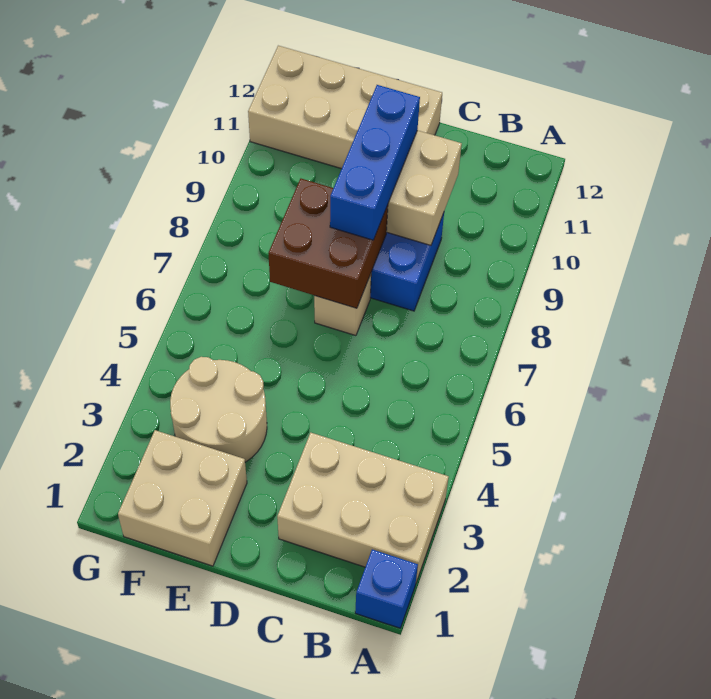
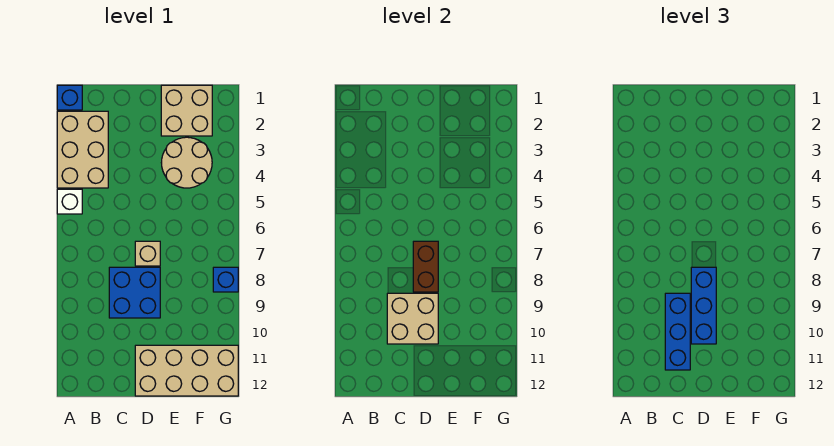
tan 2x3 brick [277,433,449,582] -> tan 2x3 brick turned to [57,111,108,188]
none -> white 1x1 brick [57,189,82,214]
none -> blue 1x3 brick [665,293,690,370]
brown 2x2 brick [268,179,388,308] -> brown 1x2 brick [413,241,438,292]
none -> blue 1x1 brick [213,267,238,292]

